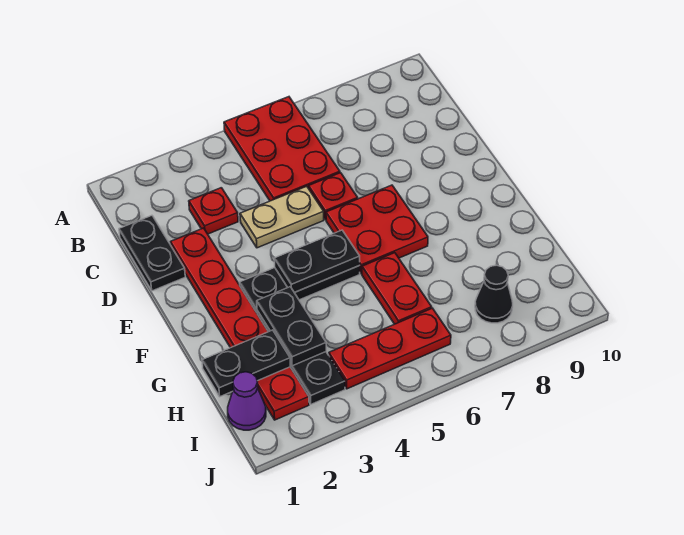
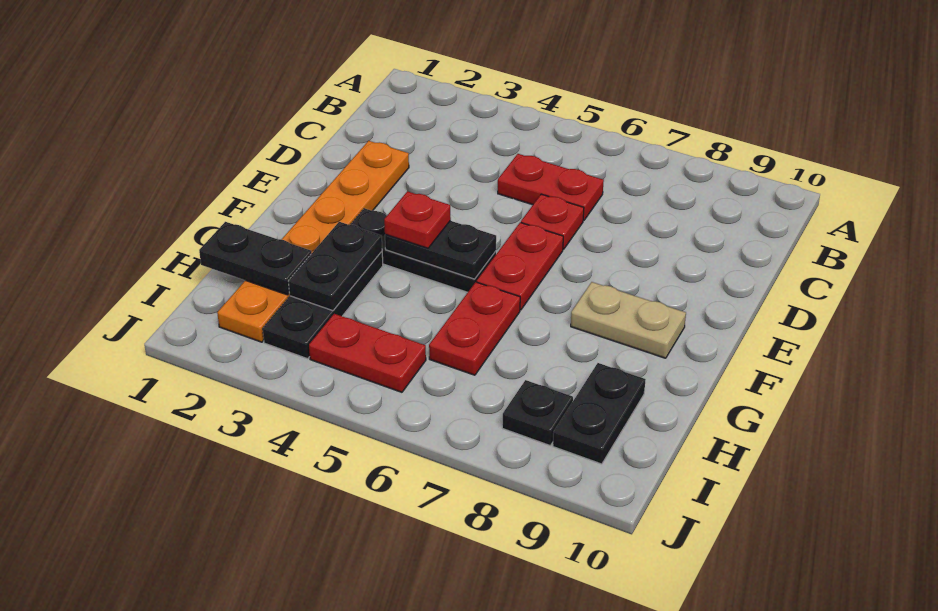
red 2x3 plate [224,97,340,201] -> red 1x2 plate [498,154,604,221]
black 1x2 plate [119,216,185,291] -> black 1x2 plate moved to [553,363,646,464]
red 1x1 plate [189,188,238,234] -> red 1x1 plate moved to [384,191,451,248]
red 1x6 plate [171,228,309,420] -> orange 1x6 plate [217,141,409,342]
tan 1x2 plate [240,186,324,248] -> tan 1x2 plate moved to [571,282,686,358]
red 2x2 plate [326,185,428,274] -> red 1x2 plate [477,222,563,310]
purple 1x1 cone [228,372,266,430] -> none
red 1x3 plate [329,308,451,389] -> red 1x2 plate [309,314,426,392]
black 1x1 cone [475,265,513,323] -> black 1x1 plate [502,380,573,445]

